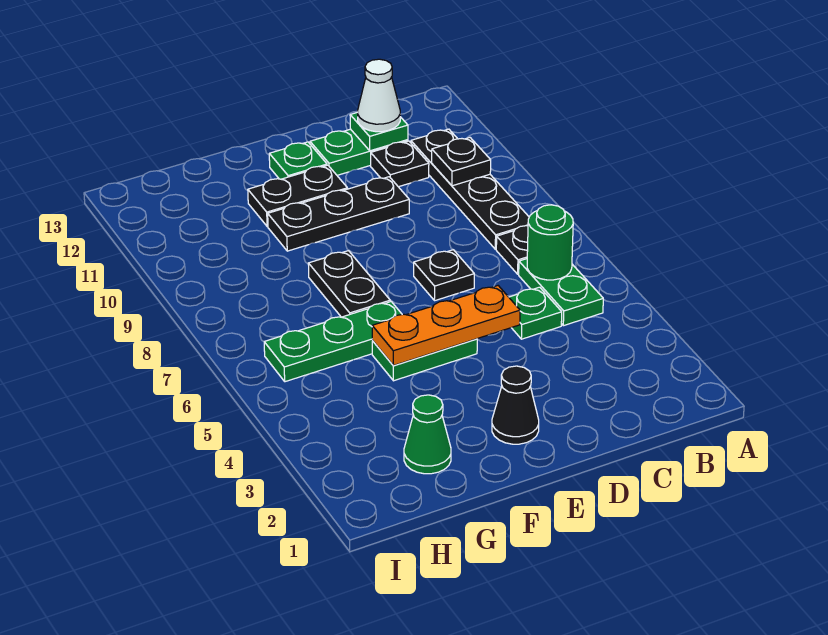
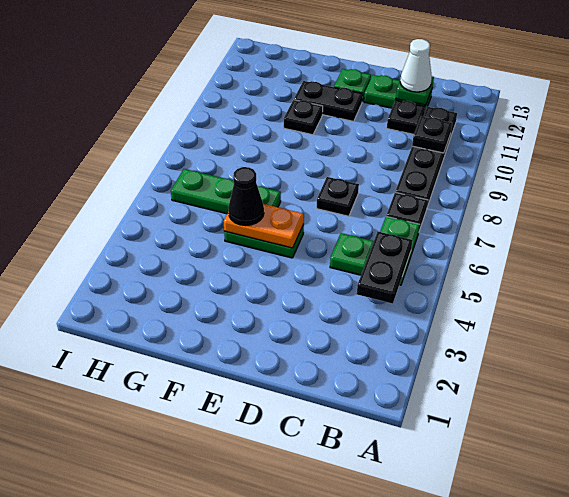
green 1x1 round brick [527,205,573,280] -> none
orange 1x3 plate [372,286,520,366] -> orange 1x2 plate [223,204,304,248]
black 1x3 plate [268,177,409,251] -> black 1x1 plate [284,100,323,135]
black 1x1 cone [492,366,539,444] -> black 1x1 cone moved to [228,167,264,226]
black 1x2 plate [308,251,390,317] -> black 1x2 plate moved to [357,232,412,304]
green 1x1 cone [404,395,451,474] -> none

